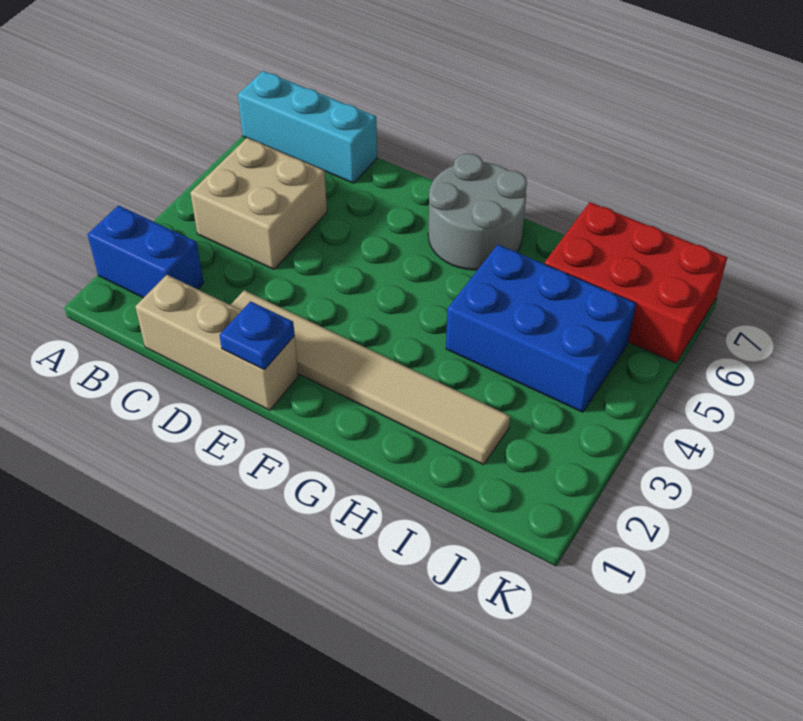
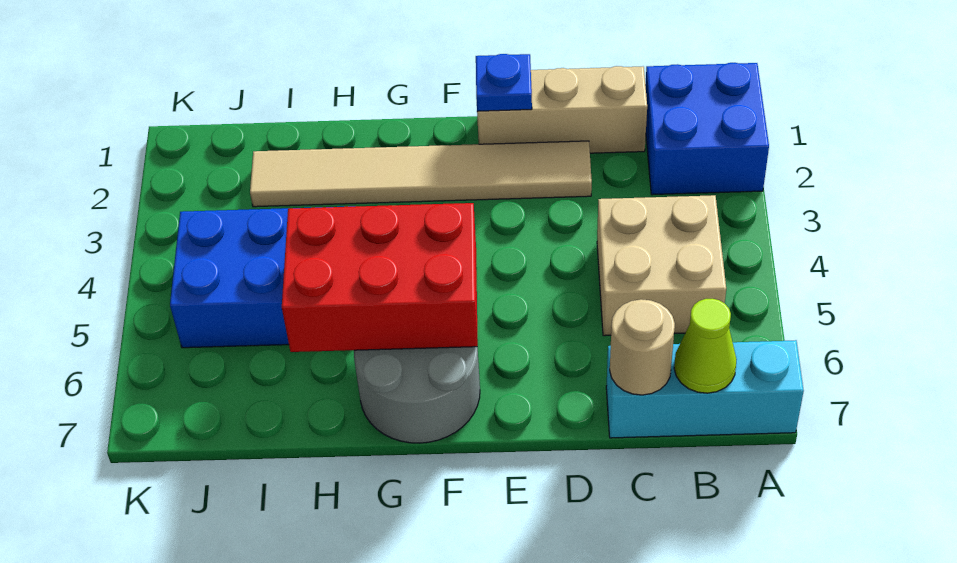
blue 1x2 brick [88,206,204,298] -> blue 2x2 brick [645,63,769,195]
none -> lime 1x1 cone [674,299,736,393]
none -> tan 1x1 round brick [610,299,675,395]
red 2x3 brick [545,202,727,363] -> red 2x3 brick moved to [282,203,478,352]

